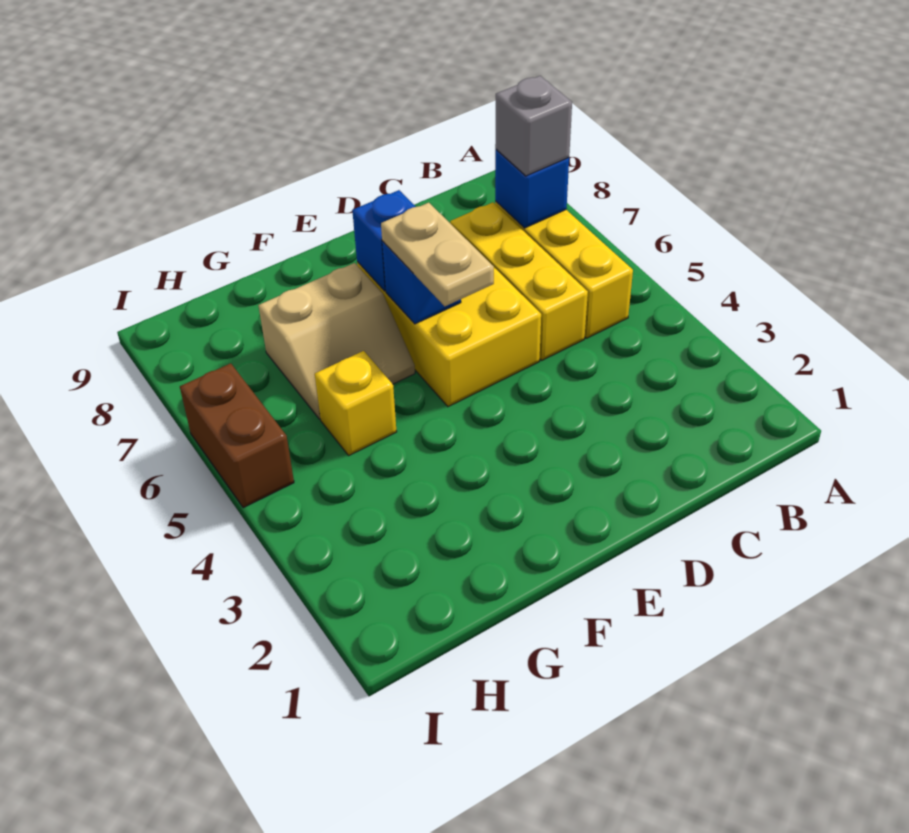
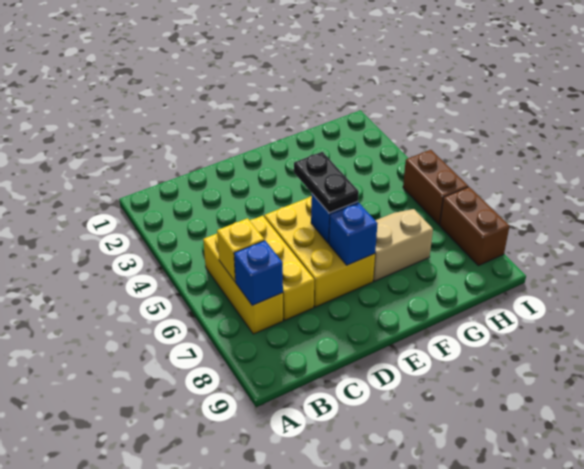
grey 1x1 brick [495,76,572,176] -> none
tan 1x2 plate [381,203,494,306] -> black 1x2 plate [294,152,359,213]
yellow 1x1 brick [315,351,397,455] -> yellow 1x1 brick moved to [217,218,264,282]
none -> brown 1x2 brick [440,187,510,266]

